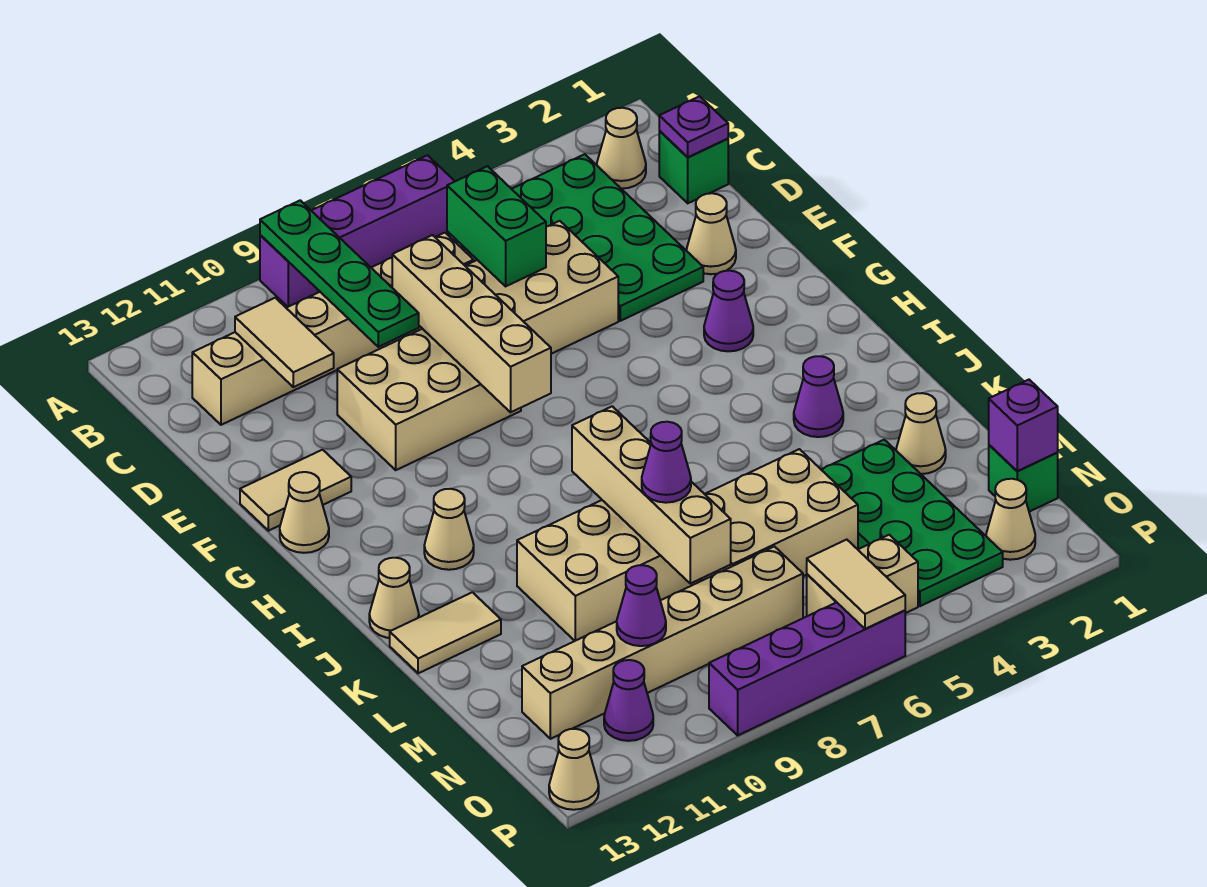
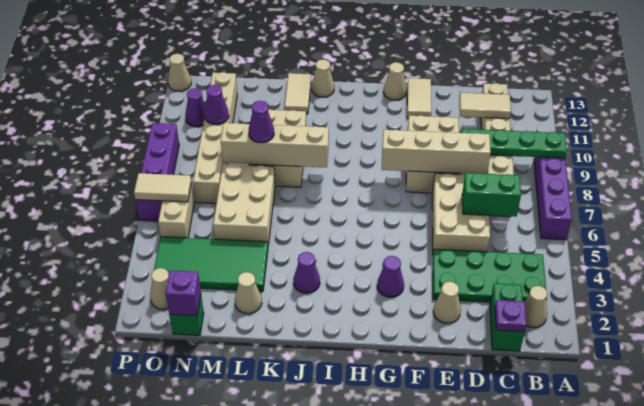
green 1x1 brick [659,131,728,203] -> green 1x2 brick [490,283,525,351]
tan 1x1 cone [424,489,474,570] -> none
green 2x4 plate [821,440,1003,606] -> green 2x4 tile [154,237,268,291]

